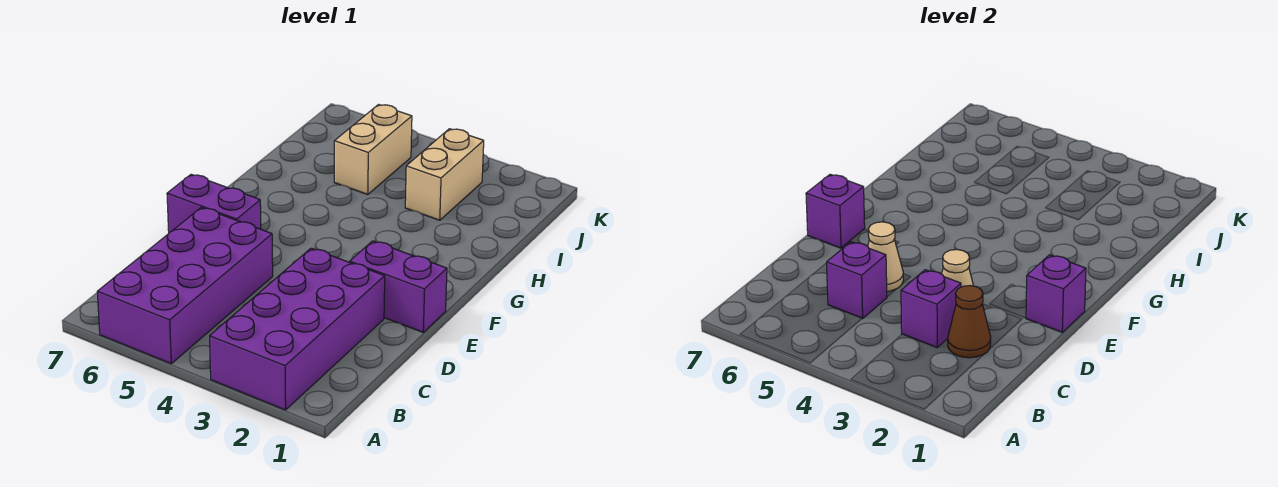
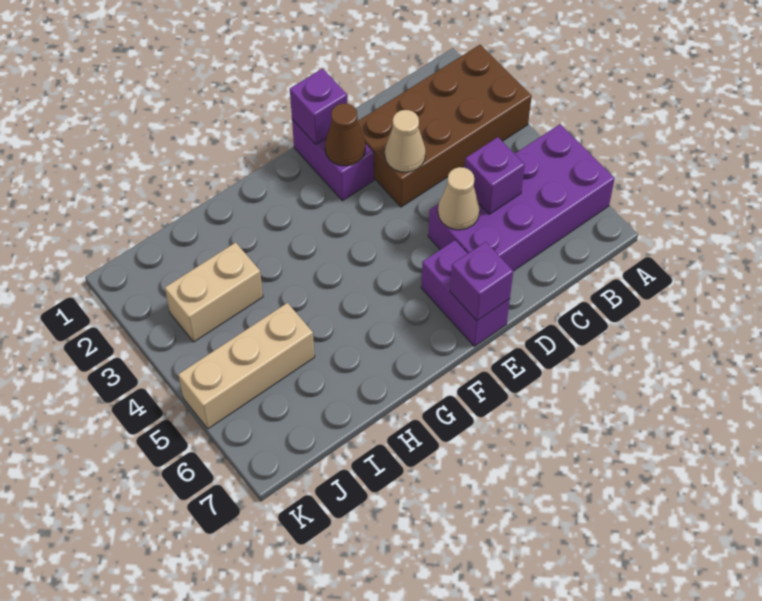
purple 2x4 brick [210,248,385,410] -> brown 2x4 brick [358,45,532,207]
brown 1x1 cone [948,286,991,358] -> brown 1x1 cone moved to [325,103,366,166]
purple 1x1 brick [901,270,961,347] -> none
tan 1x2 brick [334,105,412,195] -> tan 1x3 brick [178,303,315,429]

